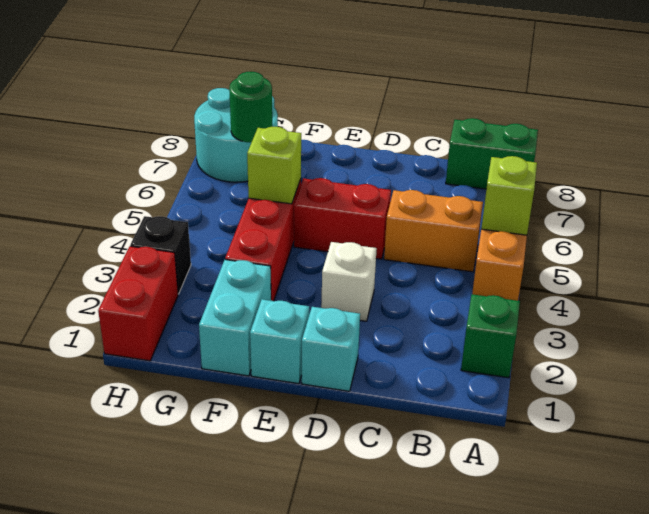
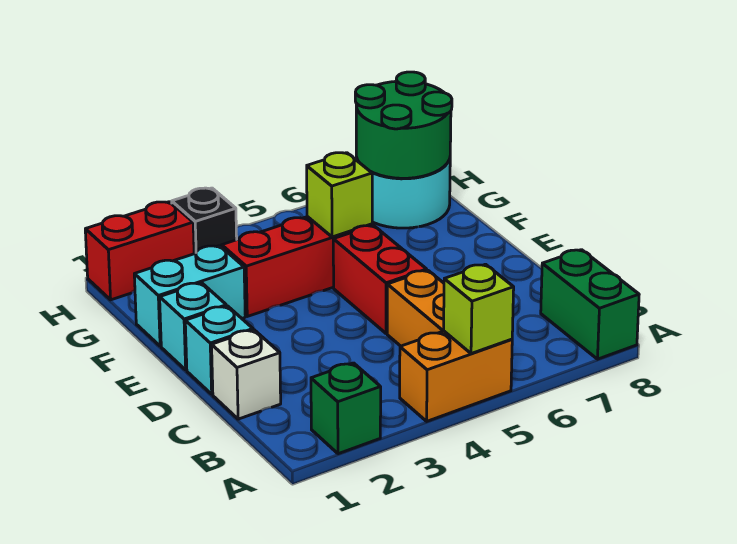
white 1x1 brick [321,242,377,321] -> white 1x1 brick moved to [212,330,281,419]
green 1x1 round brick [229,72,272,142] -> green 2x2 round brick [355,72,452,178]

